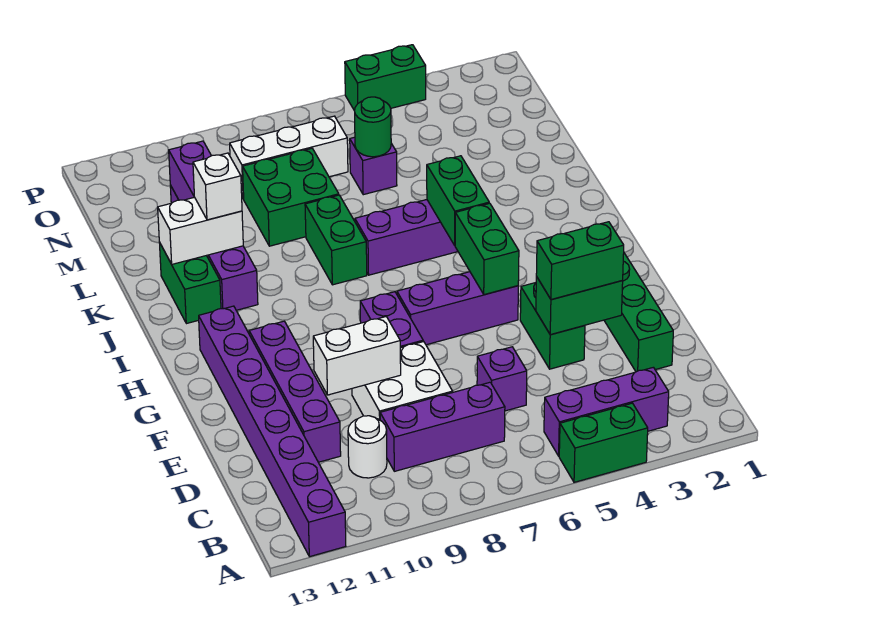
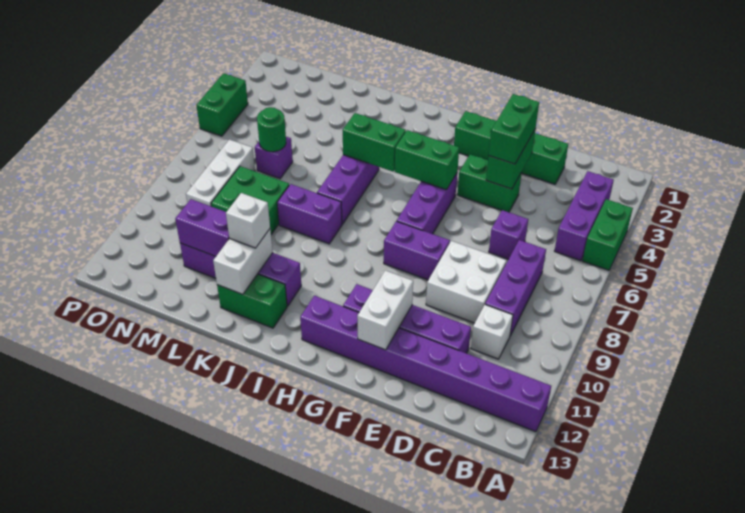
white 1x1 round brick [348,416,387,478] -> white 1x1 brick [471,305,513,359]
white 1x2 brick [313,317,401,395] -> white 1x2 brick moved to [357,270,413,350]
green 1x2 brick [305,195,367,285] -> purple 1x2 brick [277,184,342,244]

